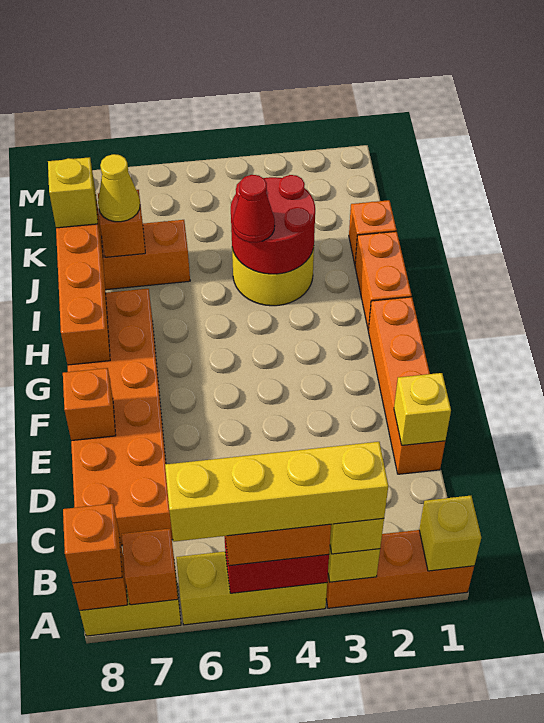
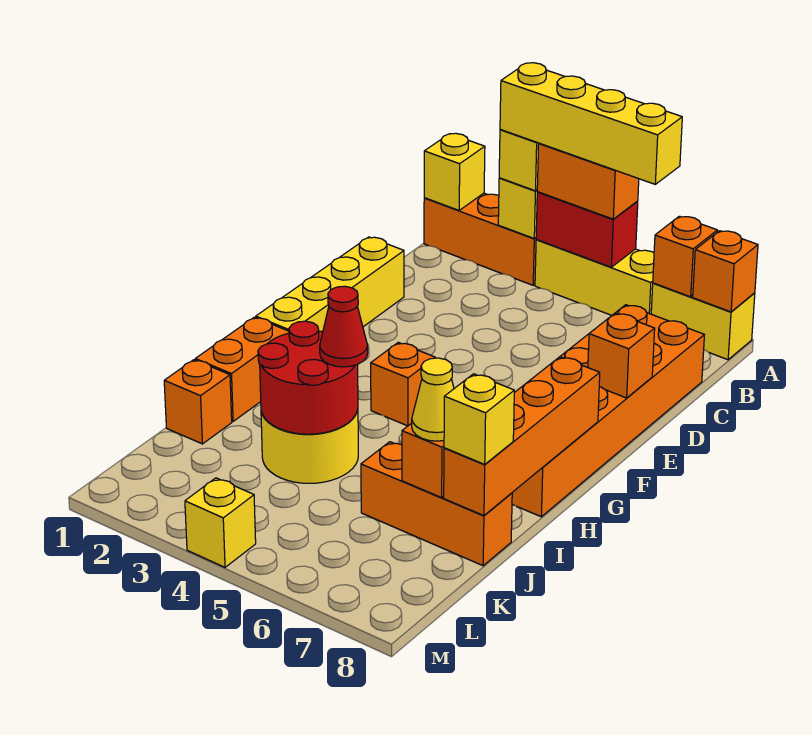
orange 1x1 brick [63,504,122,583] -> orange 1x1 brick moved to [371,342,435,426]
orange 1x4 brick [368,297,445,474] -> yellow 1x4 brick [256,237,404,332]
yellow 1x1 brick [394,373,451,445] -> yellow 1x1 brick moved to [185,478,256,567]

